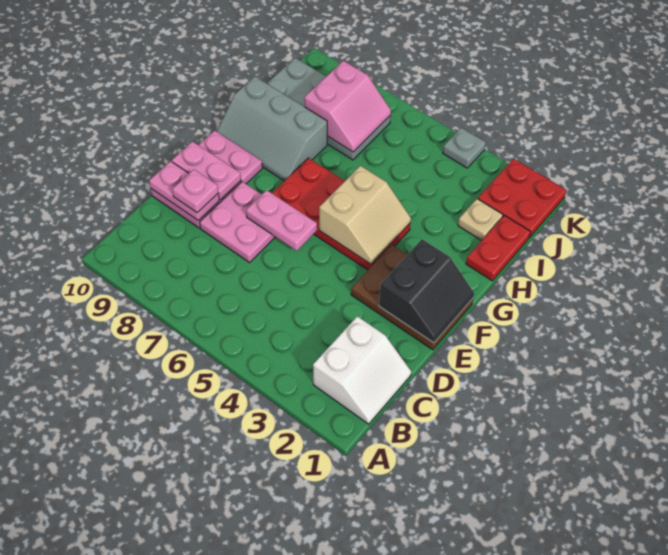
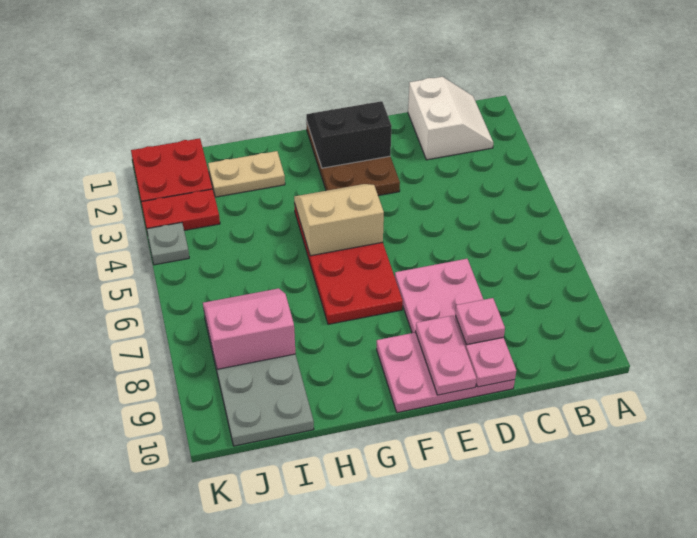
white 2x2 slope [313,316,411,424] -> white 2x2 slope turned to [408,77,493,160]
pink 1x2 plate [246,190,317,251] -> none
grey 2x3 slope [217,77,327,181] -> none
red 1x2 plate [466,215,531,281] -> red 1x2 plate moved to [141,189,220,230]
tan 1x1 plate [458,199,503,241] -> tan 1x2 plate [208,151,285,197]

